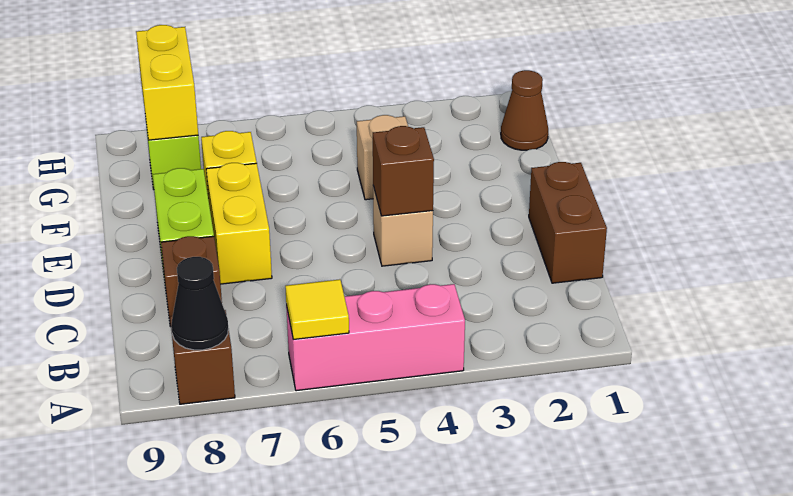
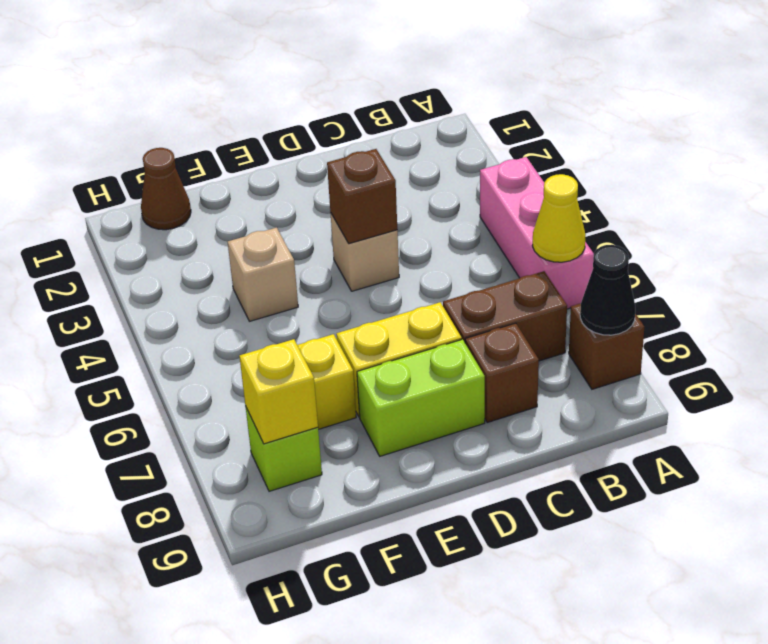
yellow 1x1 tile [285,279,349,339] -> yellow 1x1 cone [532,174,586,262]
brown 1x2 brick [529,162,607,283] -> brown 1x2 brick moved to [443,271,567,361]
yellow 1x2 brick [136,25,198,140] -> yellow 1x1 brick [239,339,318,444]

